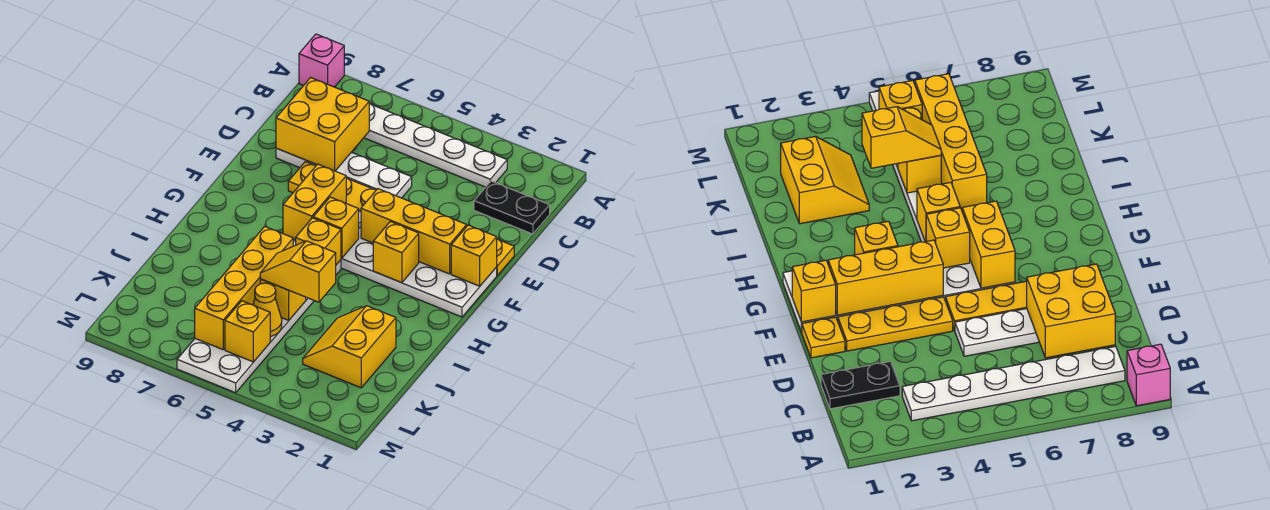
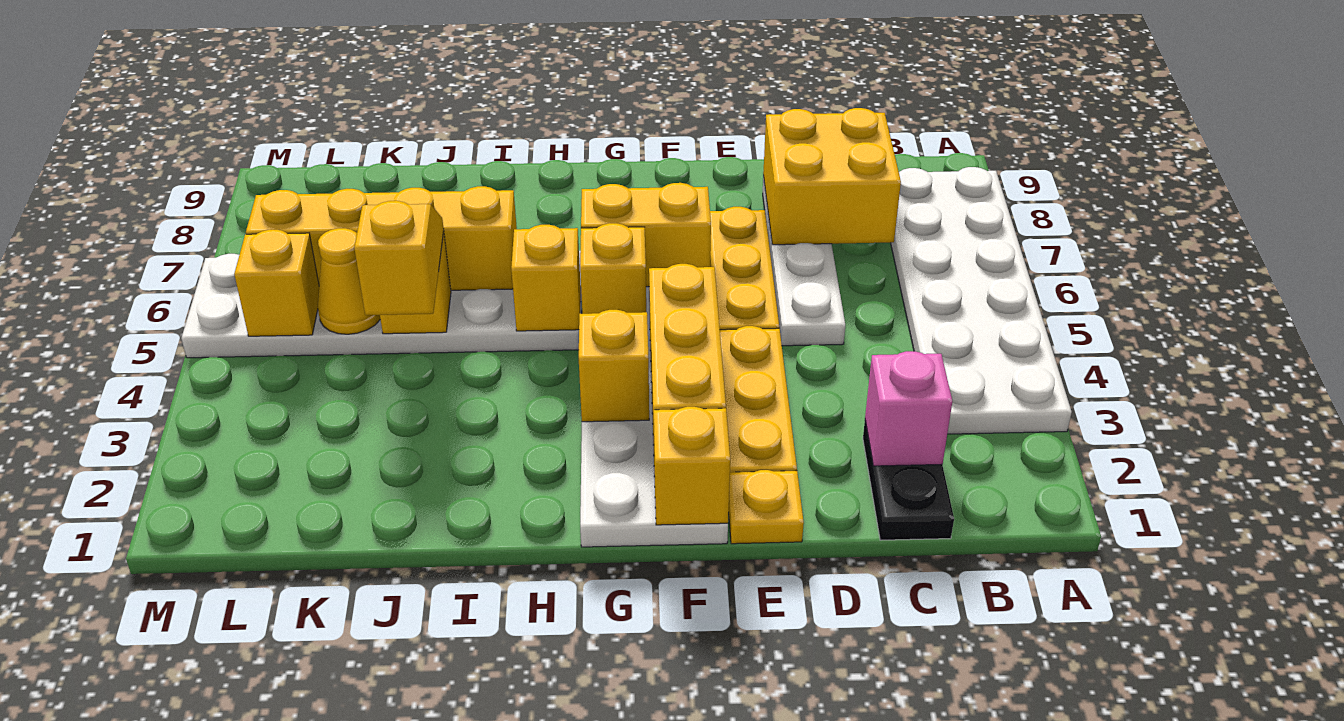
pink 1x1 brick [299,34,344,87] -> pink 1x1 brick moved to [865,351,952,466]
white 1x6 plate [364,103,507,187] -> white 2x6 plate [891,167,1072,434]
yellow 2x2 slope [303,306,396,388] -> none

